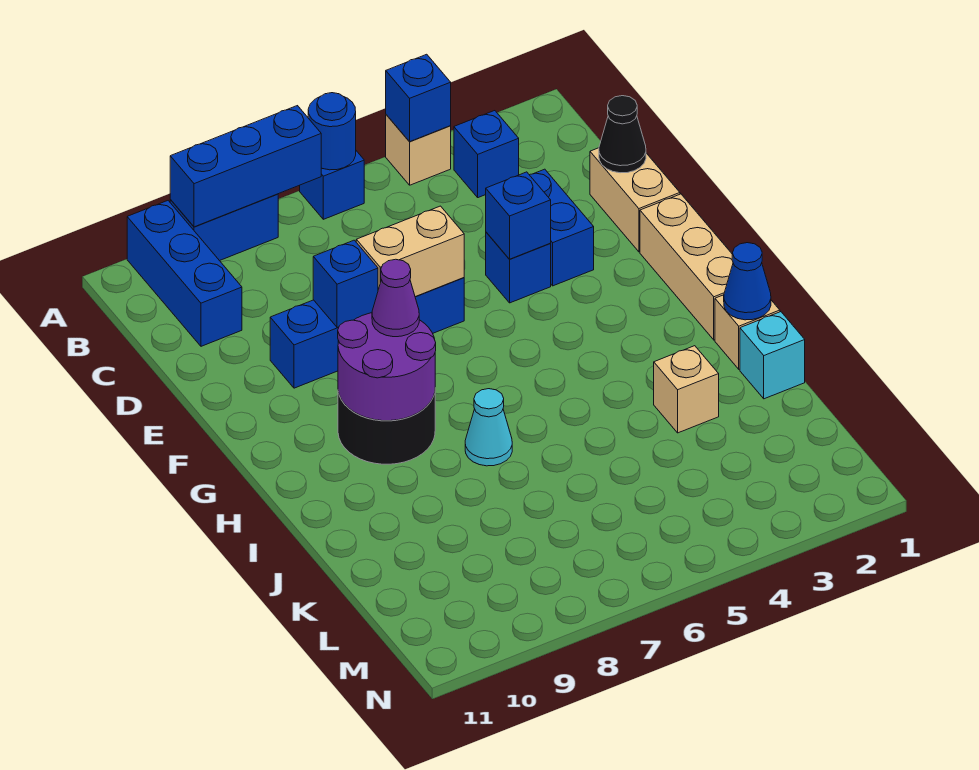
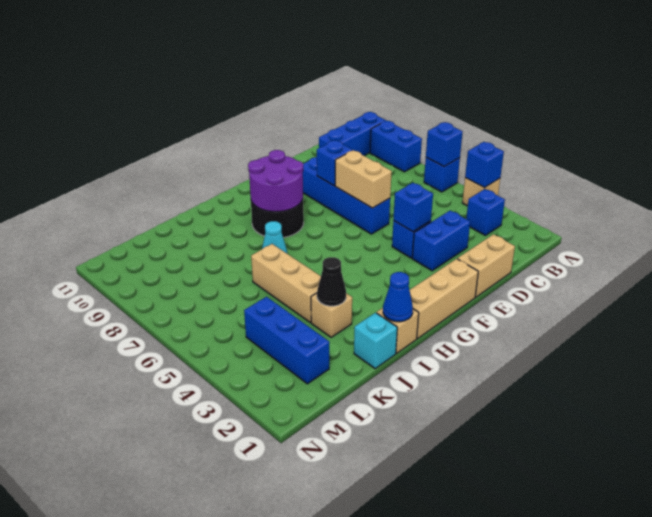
blue 1x1 round brick [308,93,356,170] -> blue 1x1 brick [426,122,463,166]
blue 1x3 brick [170,106,321,227] -> blue 1x3 brick moved to [244,297,329,384]
black 1x1 cone [599,96,646,173] -> black 1x1 cone moved to [317,257,346,306]
purple 1x1 cone [372,259,419,337] -> none
none -> tan 1x3 brick [251,244,321,323]

